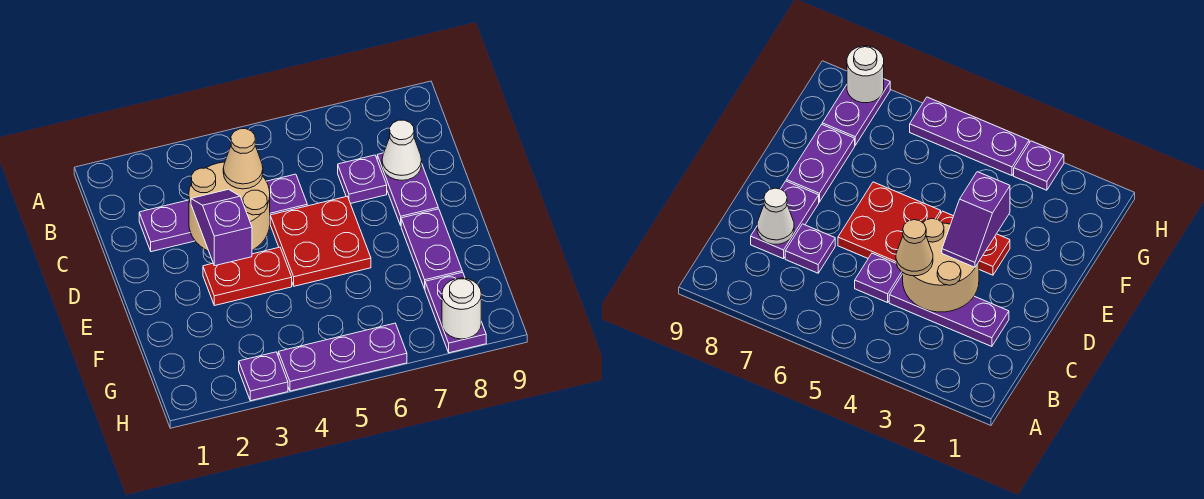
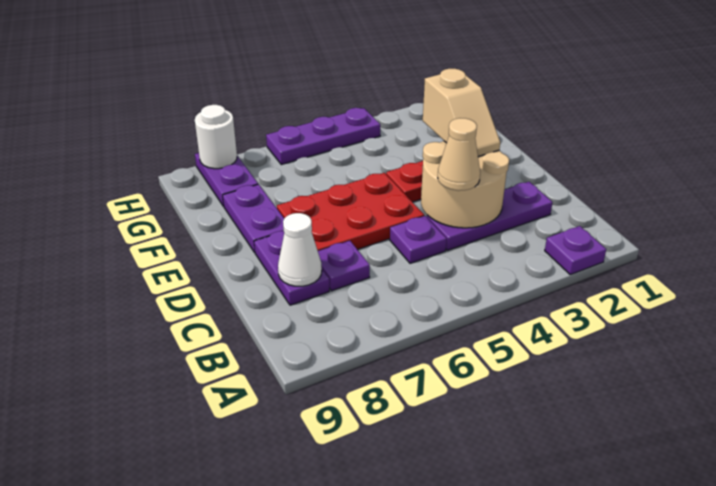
purple 1x2 slope [191,189,252,266] -> tan 1x2 slope [423,69,500,157]
red 2x2 plate [270,196,371,286] -> red 2x3 plate [277,173,424,251]
purple 1x1 plate [239,352,288,401] -> purple 1x1 plate moved to [545,226,606,275]

